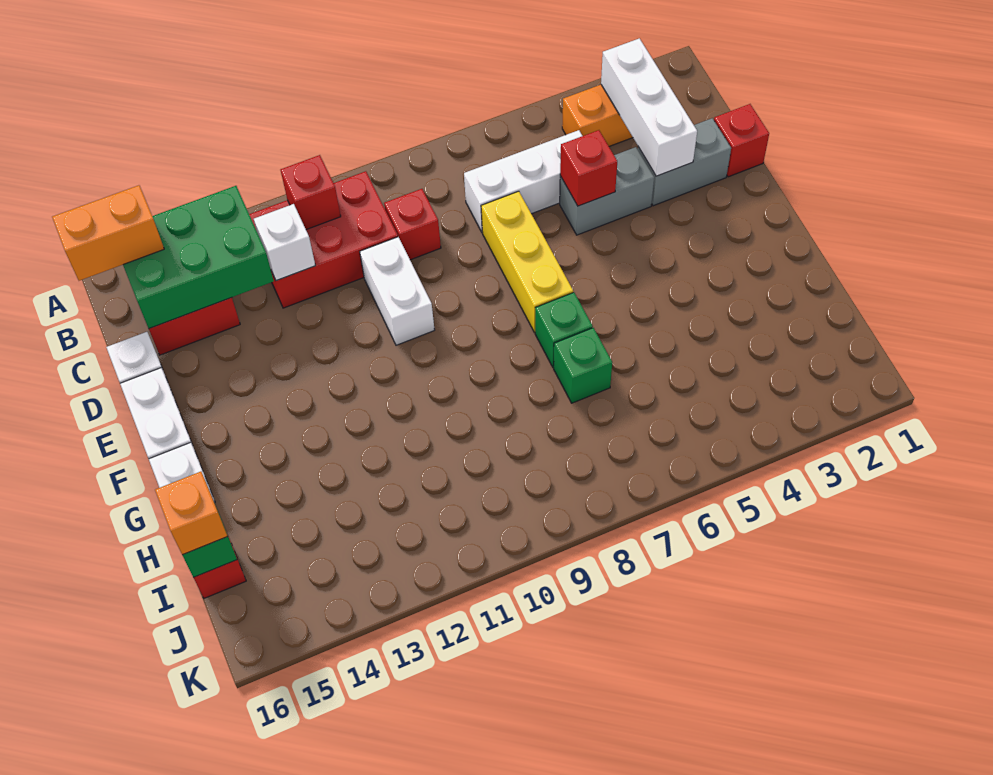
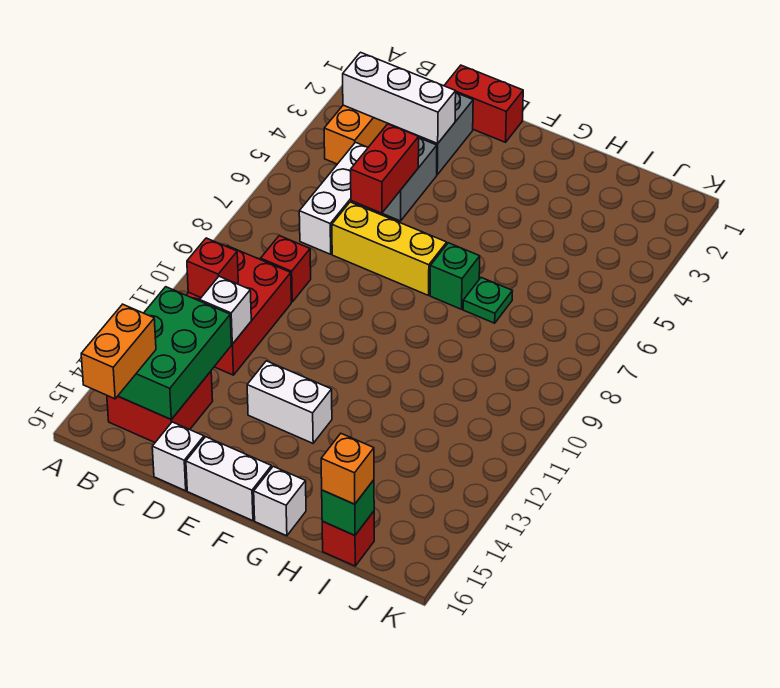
red 1x1 brick [714,104,769,177] -> red 1x2 brick [444,65,523,142]
red 1x1 brick [560,130,617,206] -> red 1x2 brick [351,124,419,213]
white 1x2 brick [360,237,435,345] -> white 1x2 brick moved to [247,361,332,443]
green 1x1 brick [554,328,612,403] -> green 1x1 plate [463,278,512,323]

